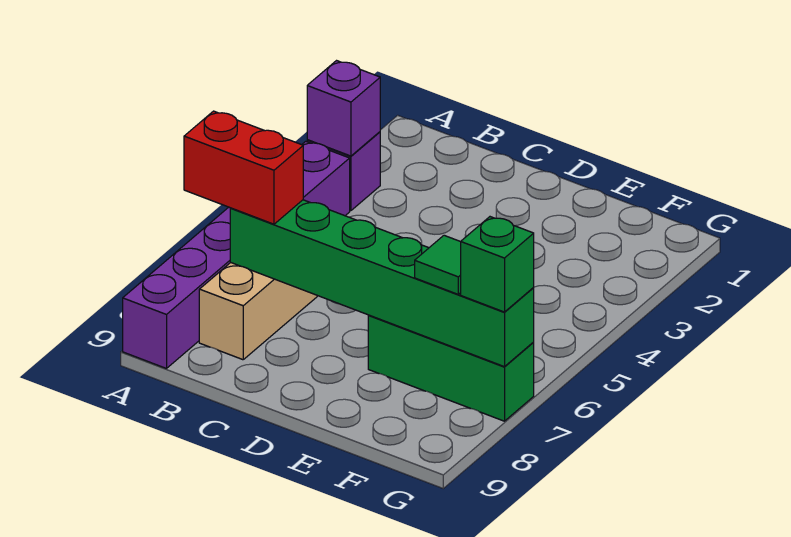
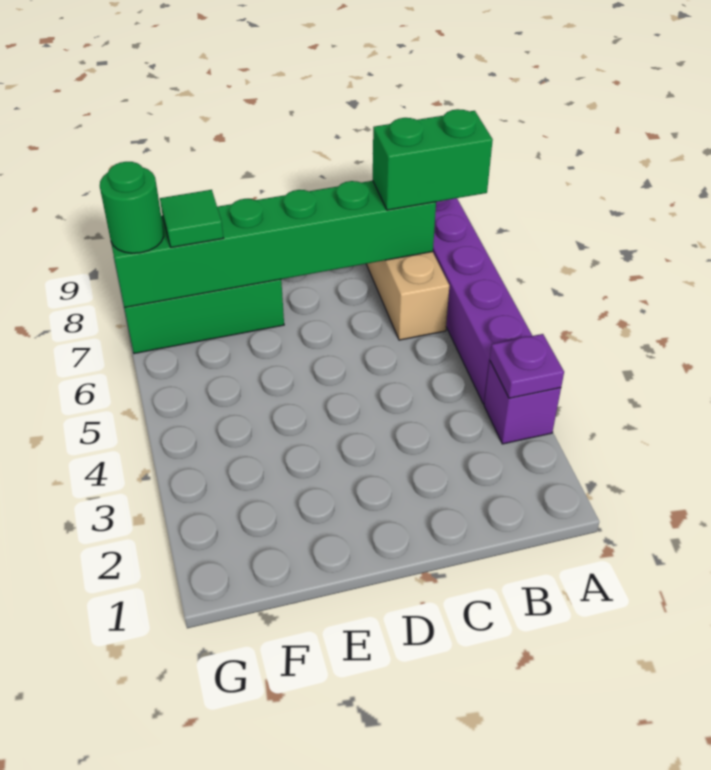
purple 1x1 brick [307,61,380,156] -> purple 1x1 plate [490,334,564,398]
red 1x2 brick [184,111,303,224] -> green 1x2 brick [373,109,493,210]
green 1x1 brick [461,217,534,312] -> green 1x1 round brick [100,162,164,253]

